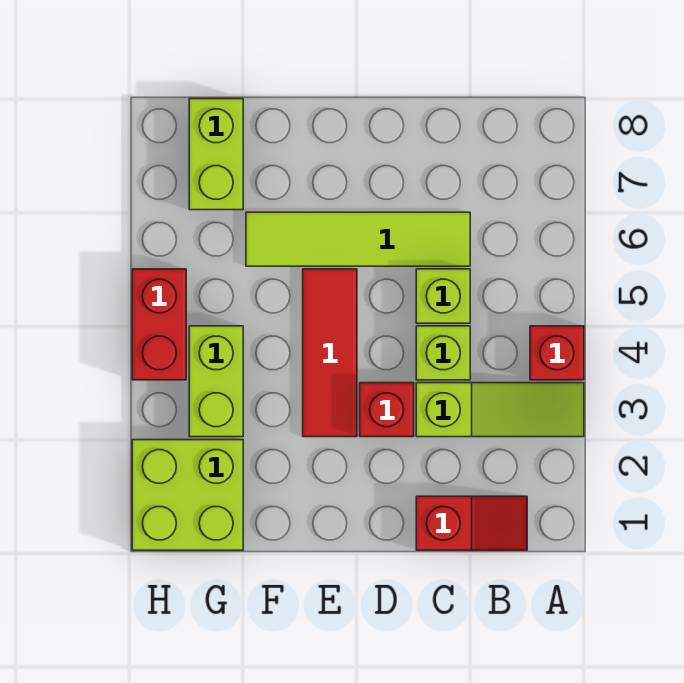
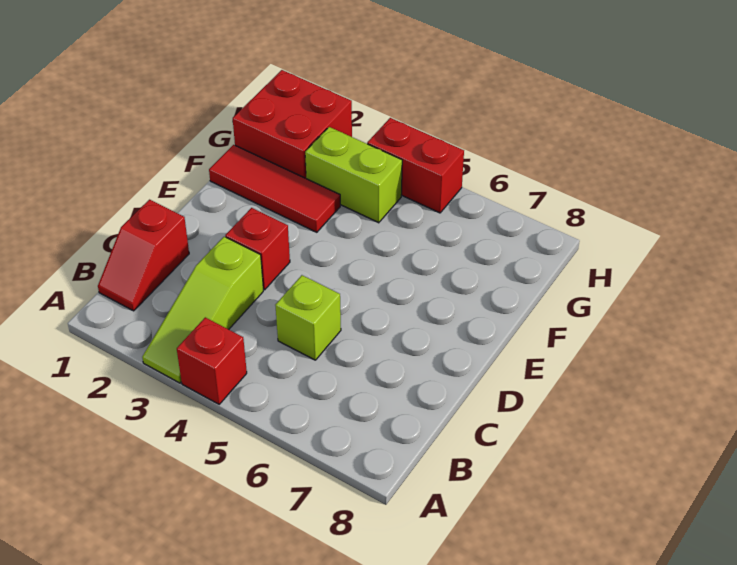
lime 1x1 brick [416,326,470,380] -> none
lime 1x4 tile [246,212,470,266] -> none
red 1x3 tile [303,269,357,437] -> red 1x3 tile moved to [209,145,340,232]
lime 2x2 brick [132,440,243,550] -> red 2x2 brick [233,70,352,178]
lime 1x2 brick [189,99,243,210] -> none

